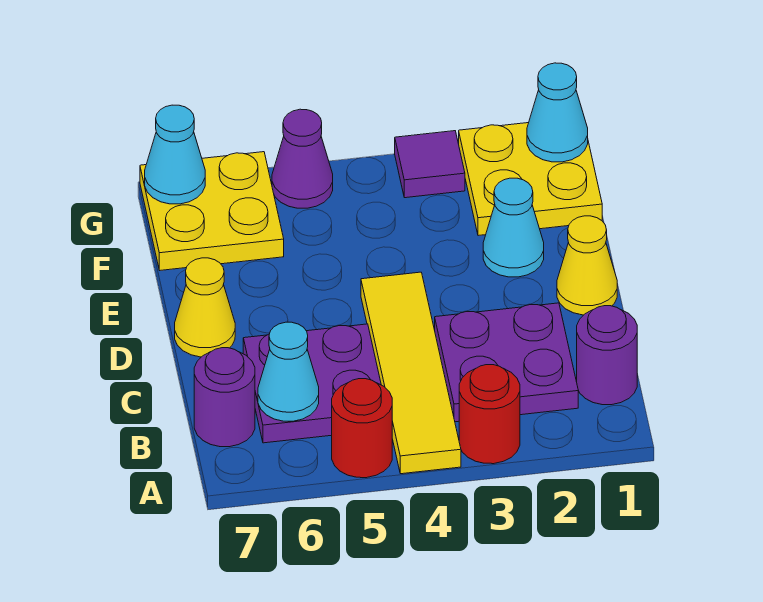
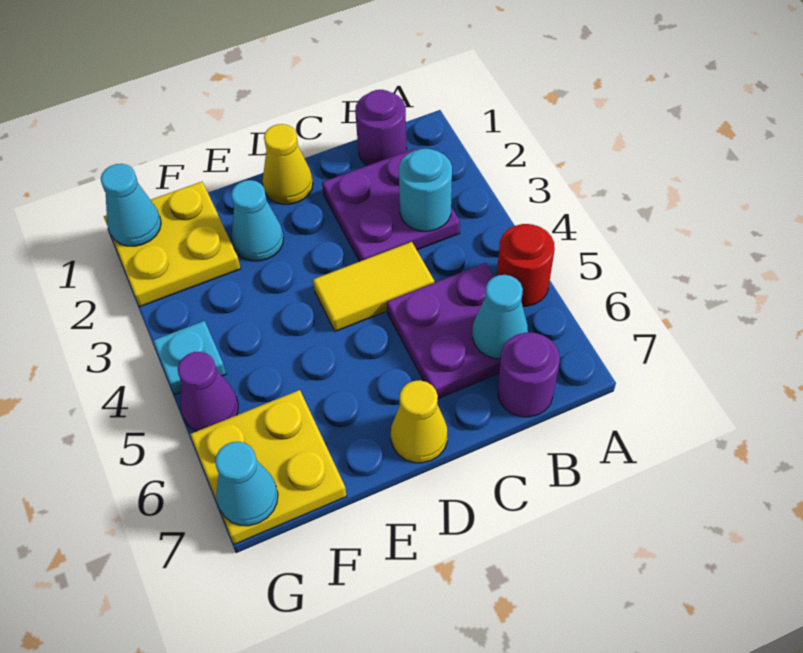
red 1x1 round brick [459,365,520,464] -> none
yellow 1x4 tile [361,272,461,474] -> yellow 1x2 tile [313,242,434,331]
none -> cyan 1x1 round brick [399,149,452,231]
purple 1x1 tile [395,131,465,198] -> none
none -> cyan 1x1 plate [153,321,226,394]

